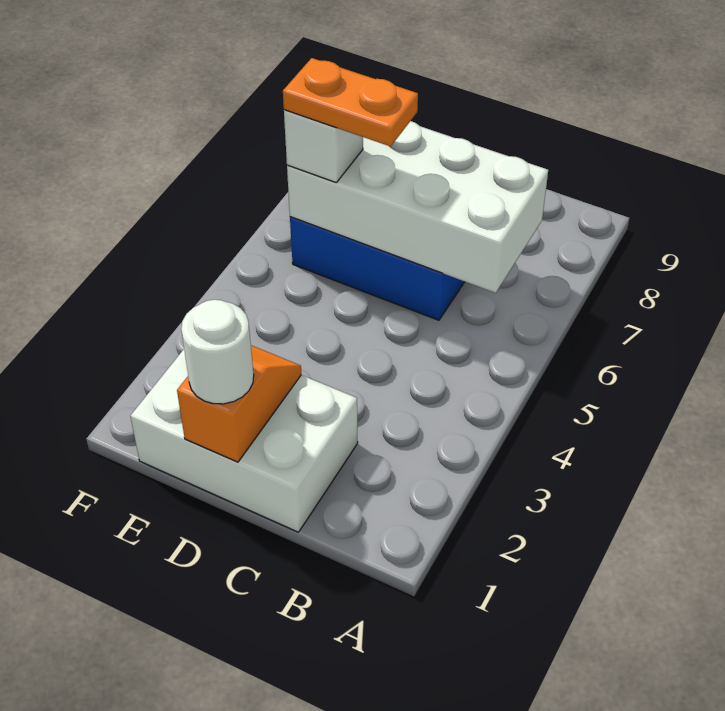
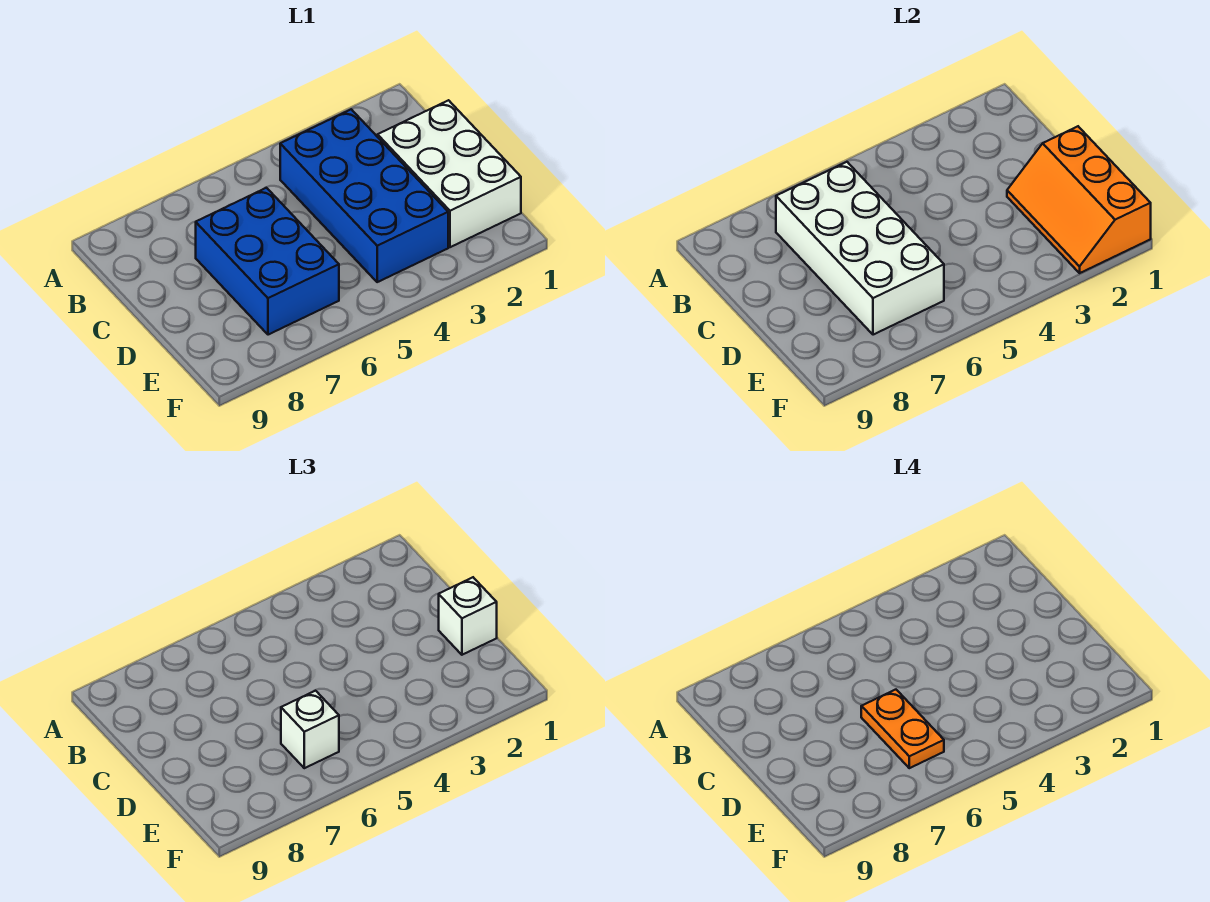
none -> blue 2x4 brick [280,109,448,282]
orange 1x2 slope [177,345,301,462] -> orange 2x3 slope [1007,126,1151,273]
white 1x1 round brick [181,300,254,404] -> white 1x1 brick [439,577,497,655]

